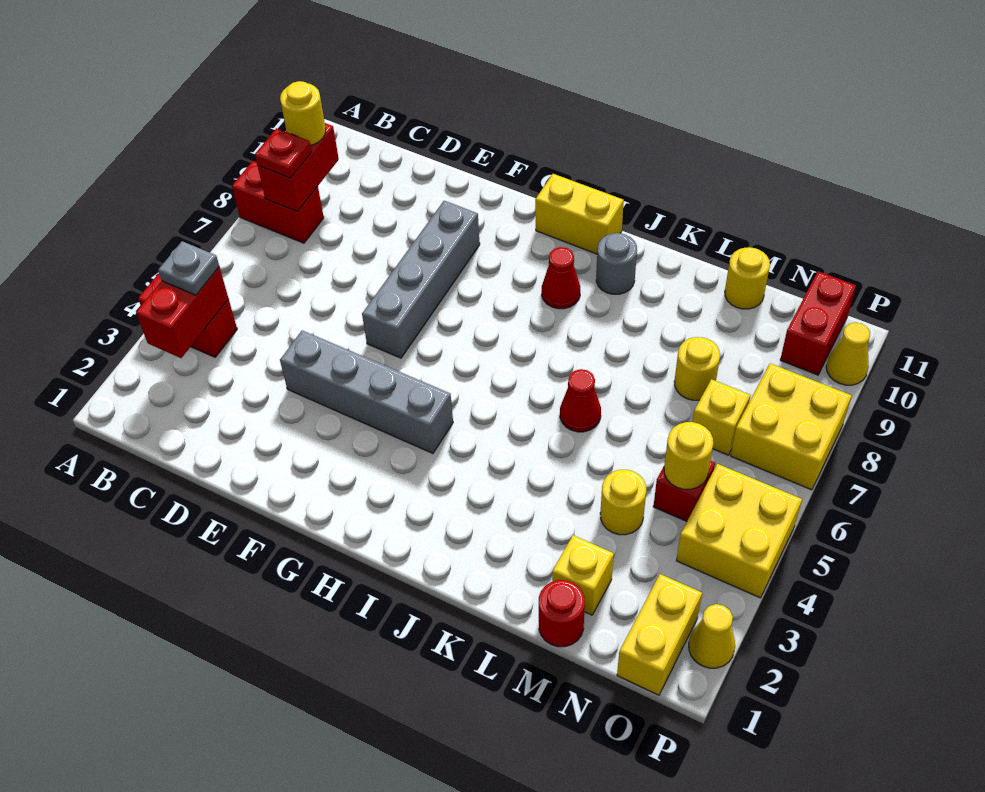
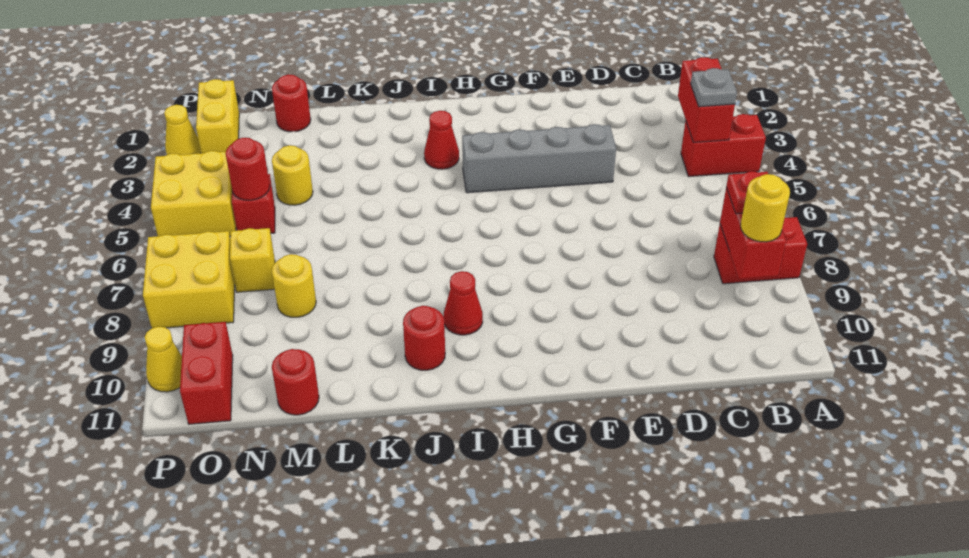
grey 1x4 brick [362,201,480,358] -> none
yellow 1x2 brick [535,174,624,254] -> none
grey 1x1 round brick [596,233,637,294] -> red 1x1 round brick [403,306,445,370]
red 1x1 cone [560,369,601,432] -> red 1x1 cone moved to [424,111,459,169]
yellow 1x1 brick [552,535,614,615] -> none
yellow 1x1 round brick [725,247,770,309] -> red 1x1 round brick [272,349,319,415]
yellow 1x1 round brick [664,422,713,489] -> red 1x1 round brick [225,138,270,200]

